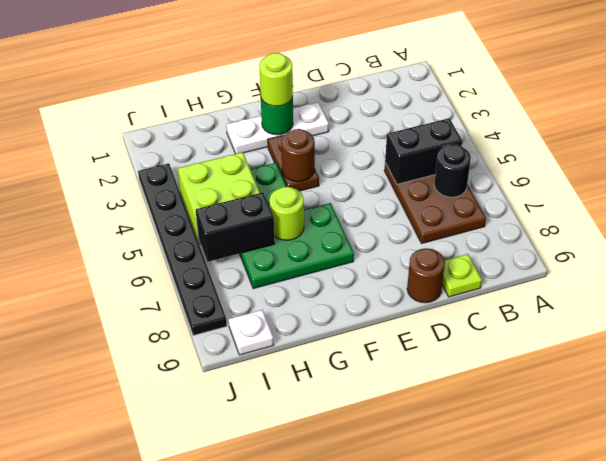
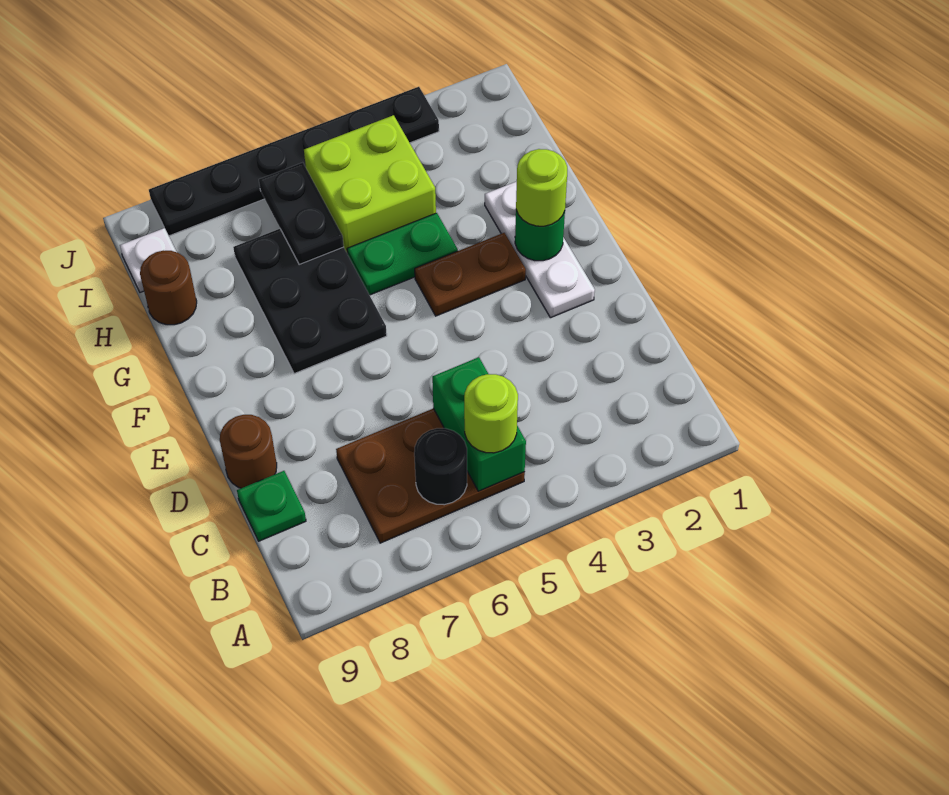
black 1x2 brick [385,118,462,184] -> green 1x2 brick [432,357,526,491]
lime 1x1 plate [442,254,482,297] -> green 1x1 plate [237,471,306,541]
brown 1x1 round brick [281,129,315,182] -> brown 1x1 round brick moved to [140,250,197,325]
green 2x3 plate [240,203,354,289] -> black 2x3 plate [233,229,387,374]
lime 1x1 round brick [269,187,304,240] -> lime 1x1 round brick moved to [464,374,518,453]
black 1x2 brick [196,192,275,262] -> black 1x2 plate [259,162,344,265]

